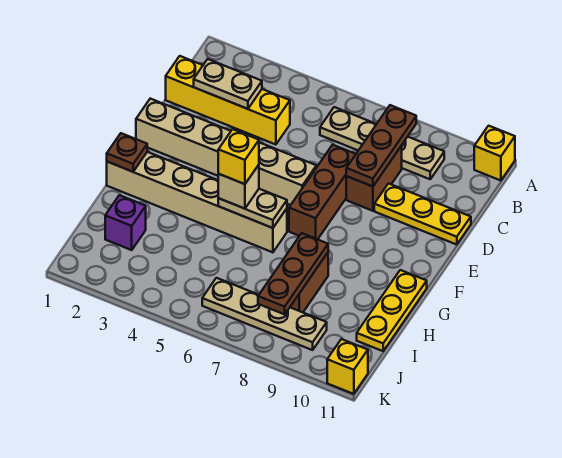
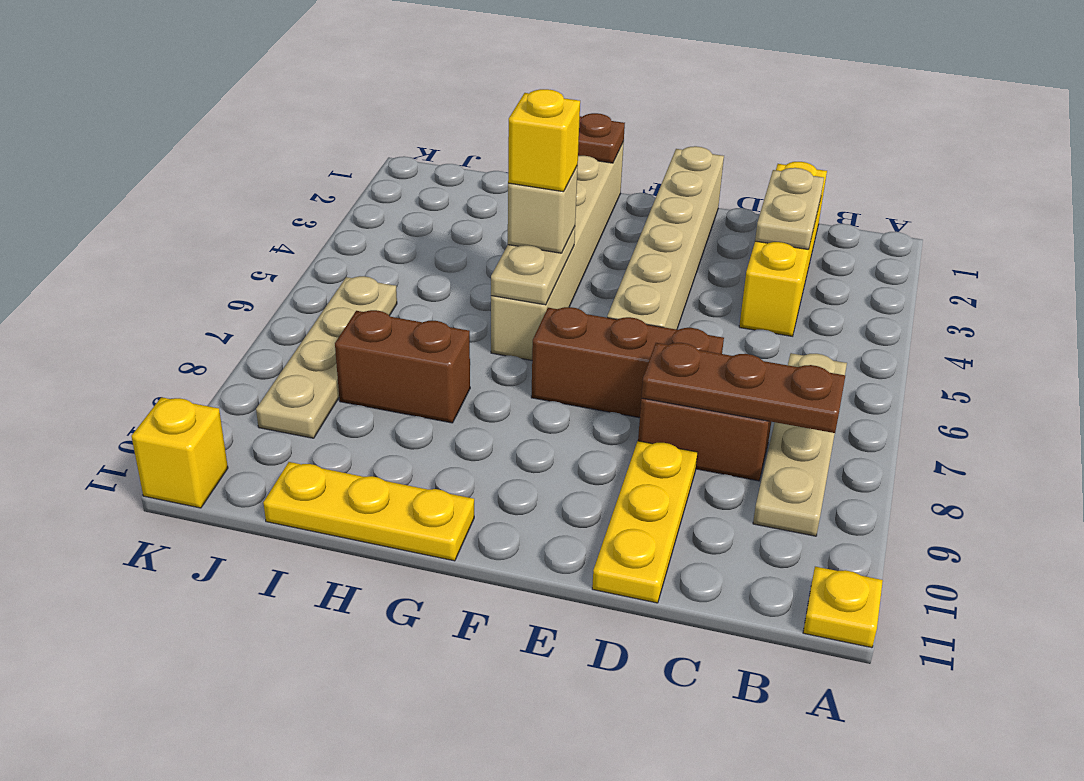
yellow 1x1 brick [474,126,515,181] -> yellow 1x1 plate [803,567,883,648]
brown 1x3 plate [258,233,328,314] -> none
purple 1x1 brick [105,195,146,250] -> none

